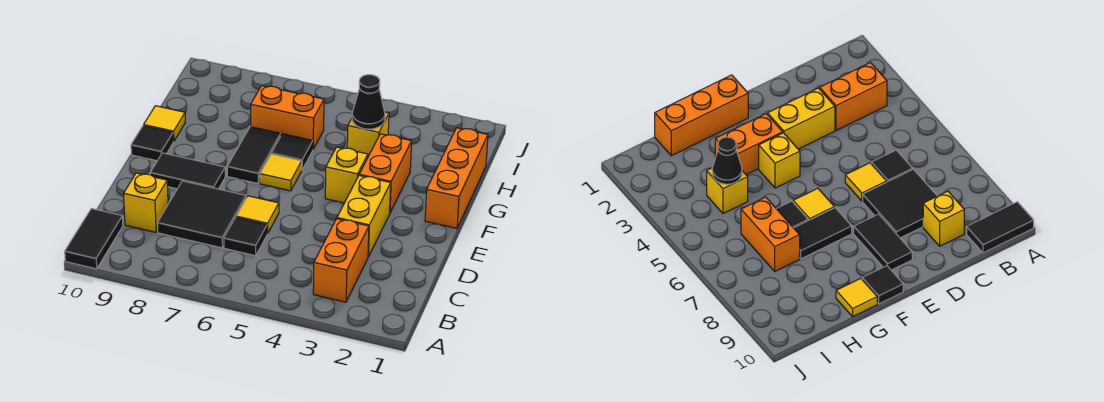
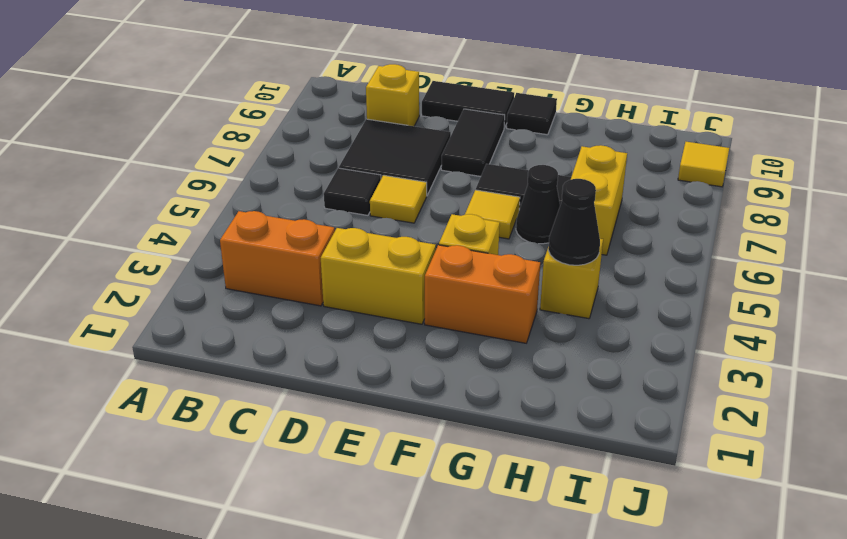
black 1x2 tile [65,208,123,269] -> black 1x2 tile moved to [422,81,514,128]
orange 1x3 brick [425,128,488,228] -> none
black 1x1 tile [271,134,313,169] -> black 1x1 cone [516,165,560,244]
yellow 1x1 tile [144,106,185,141] -> yellow 1x1 tile moved to [678,142,729,187]
orange 1x2 brick [251,86,324,149] -> yellow 1x2 brick [571,145,627,255]

